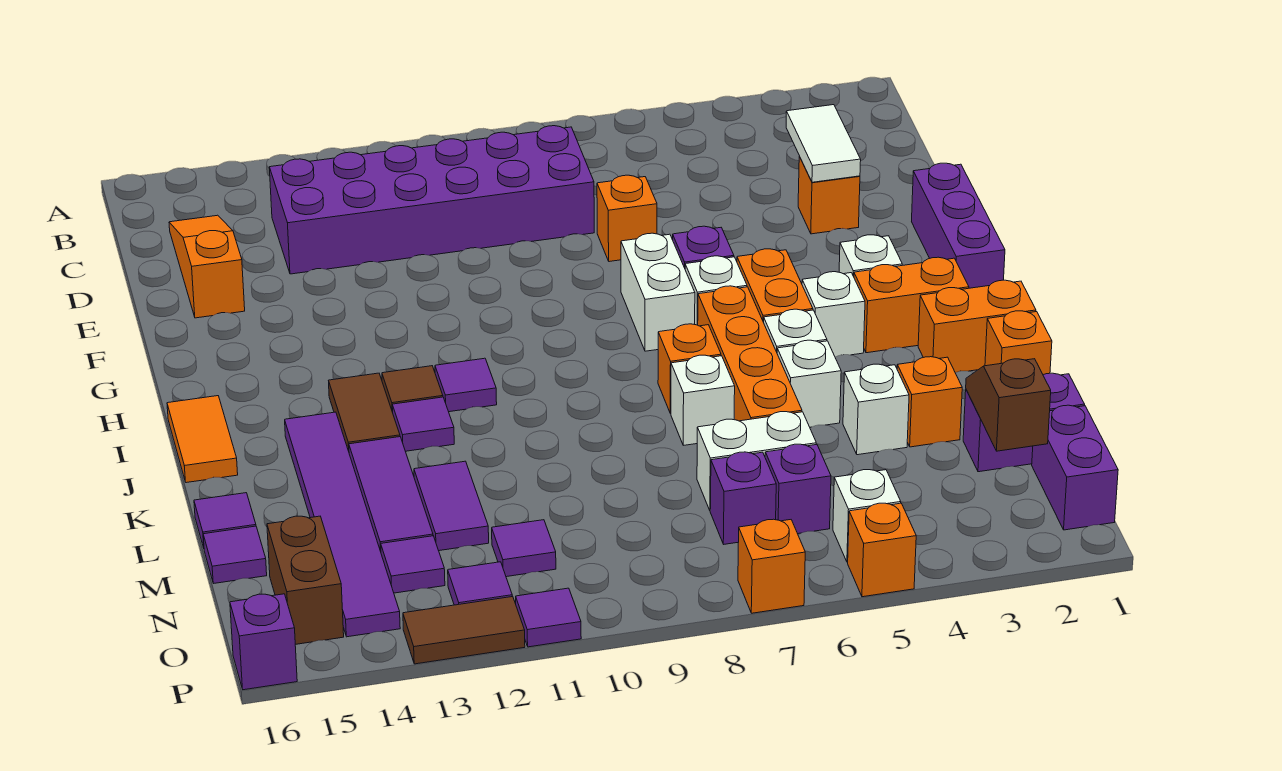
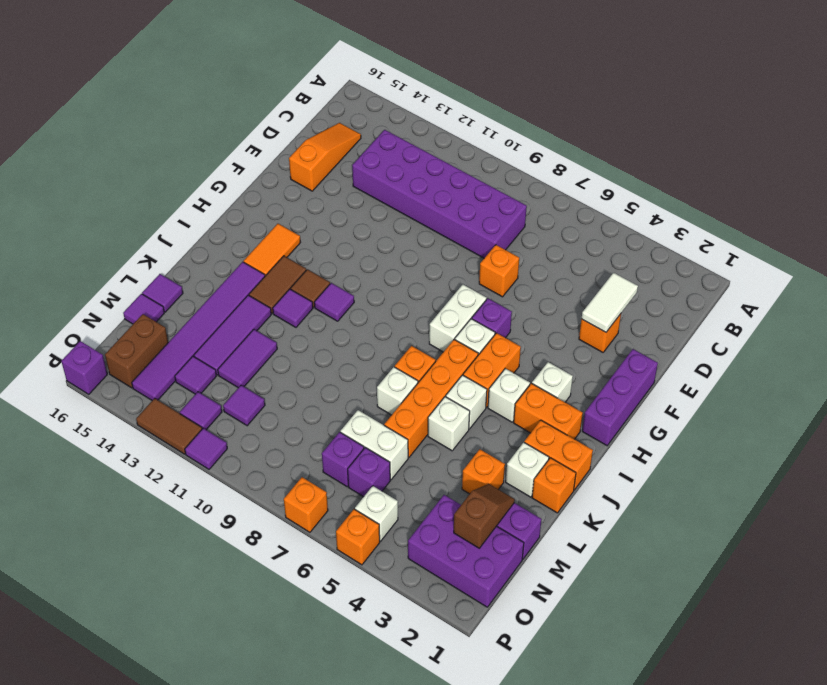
orange 1x2 tile [167,396,238,483] -> orange 1x2 tile moved to [244,224,301,276]
white 1x1 brick [843,364,909,455] -> white 1x1 brick moved to [506,442,549,497]
purple 1x2 brick [1032,405,1118,530] -> purple 2x3 brick [408,495,524,607]

